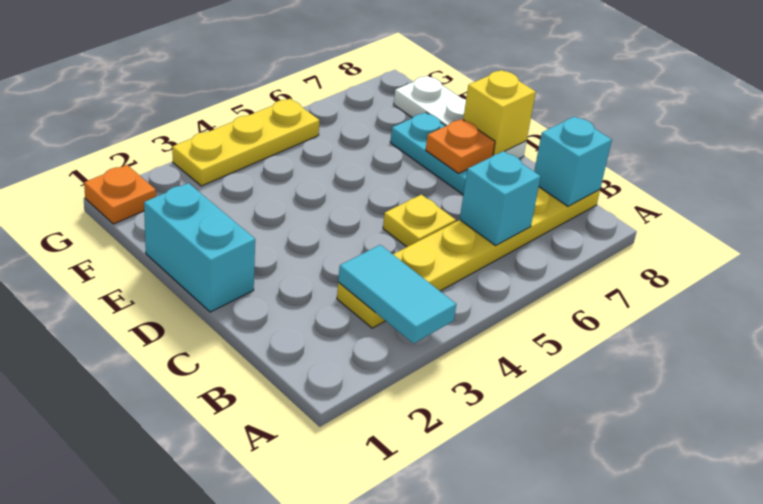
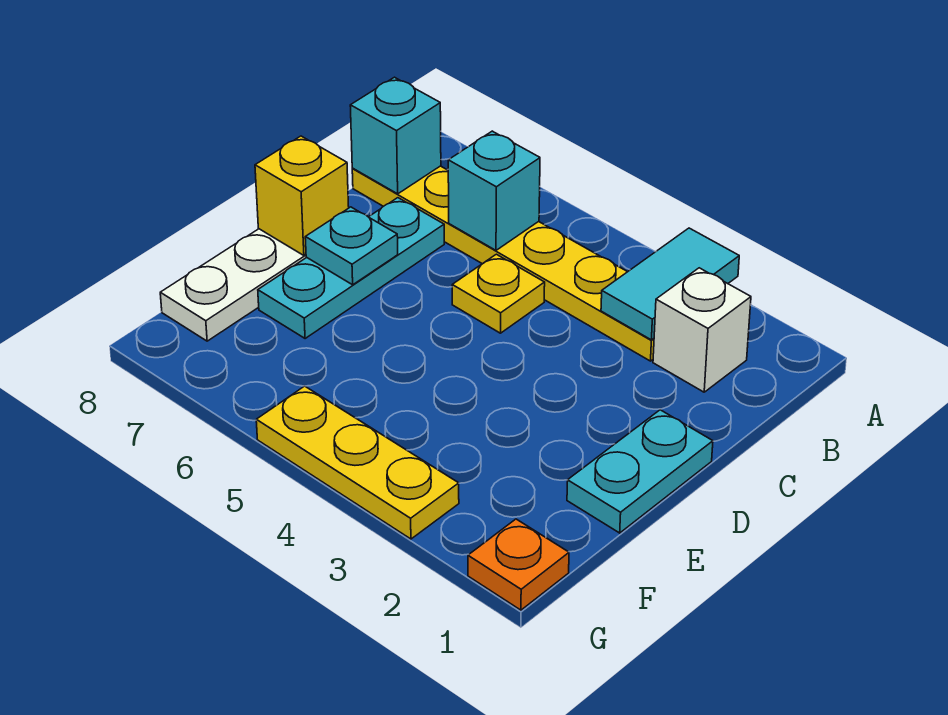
none -> white 1x1 brick [653,268,751,392]
cyan 1x2 brick [144,183,255,312] -> cyan 1x2 plate [567,410,713,533]
orange 1x1 plate [426,119,495,173] -> cyan 1x1 plate [305,207,398,285]

